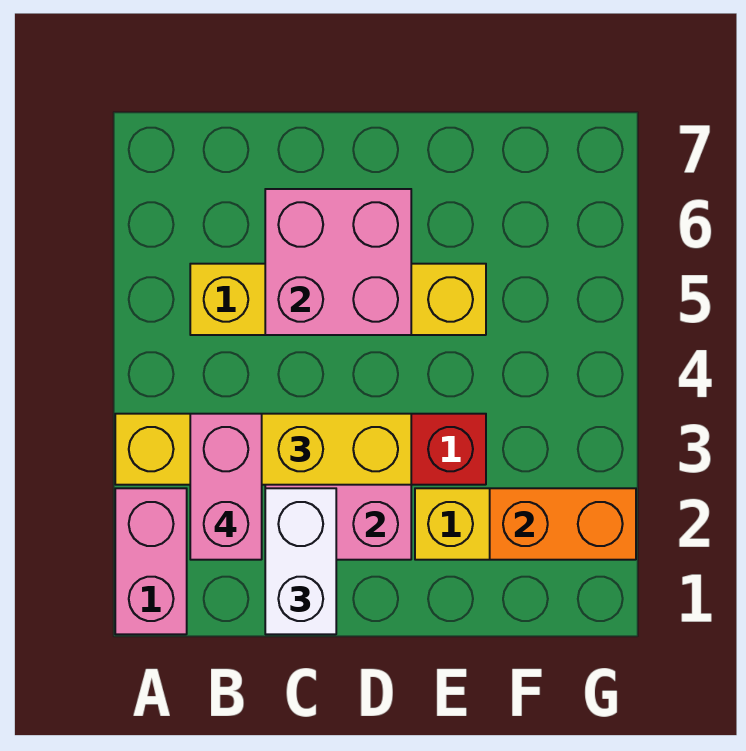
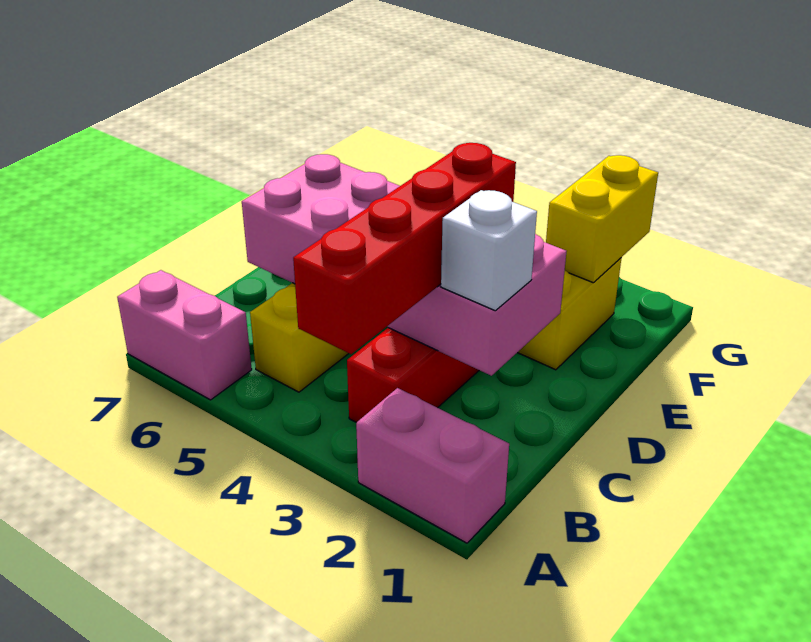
yellow 1x4 brick [115,414,411,485] -> red 1x4 brick [293,143,516,354]
pink 1x2 brick [190,414,262,560] -> pink 1x2 brick moved to [117,270,252,400]
white 1x2 brick [265,488,336,634] -> white 1x1 brick [441,190,537,311]
orange 1x2 brick [490,488,636,560] -> yellow 1x2 brick [546,155,658,283]

